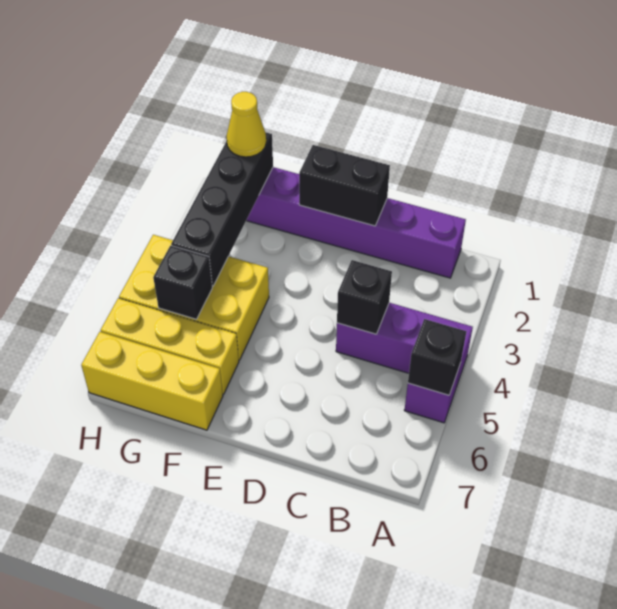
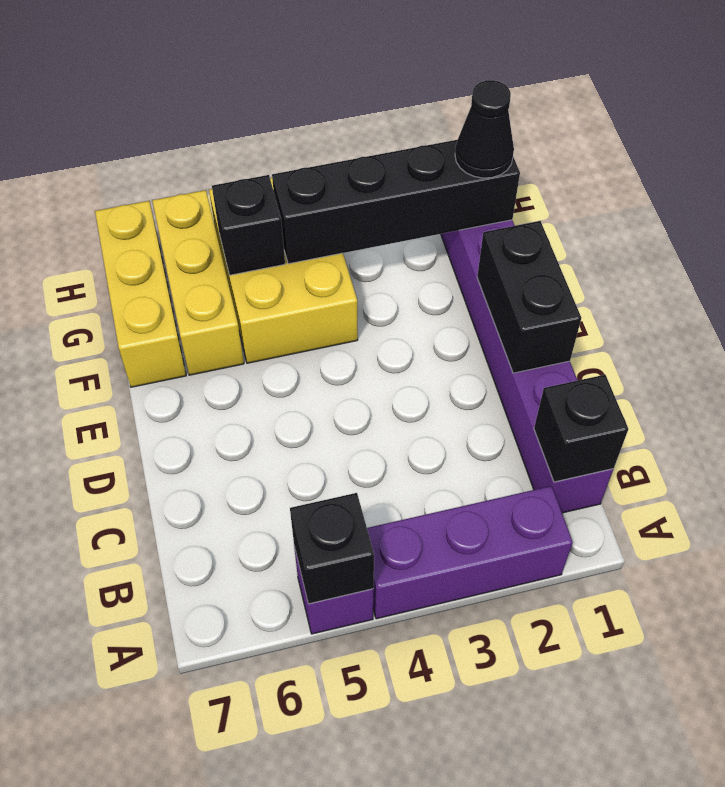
purple 1x3 brick [336,303,473,387] -> purple 1x3 brick turned to [367,486,573,619]
black 1x1 brick [337,260,392,334] -> black 1x1 brick moved to [534,375,628,482]
yellow 1x1 cone [226,92,266,157] -> black 1x1 cone [455,80,514,178]

